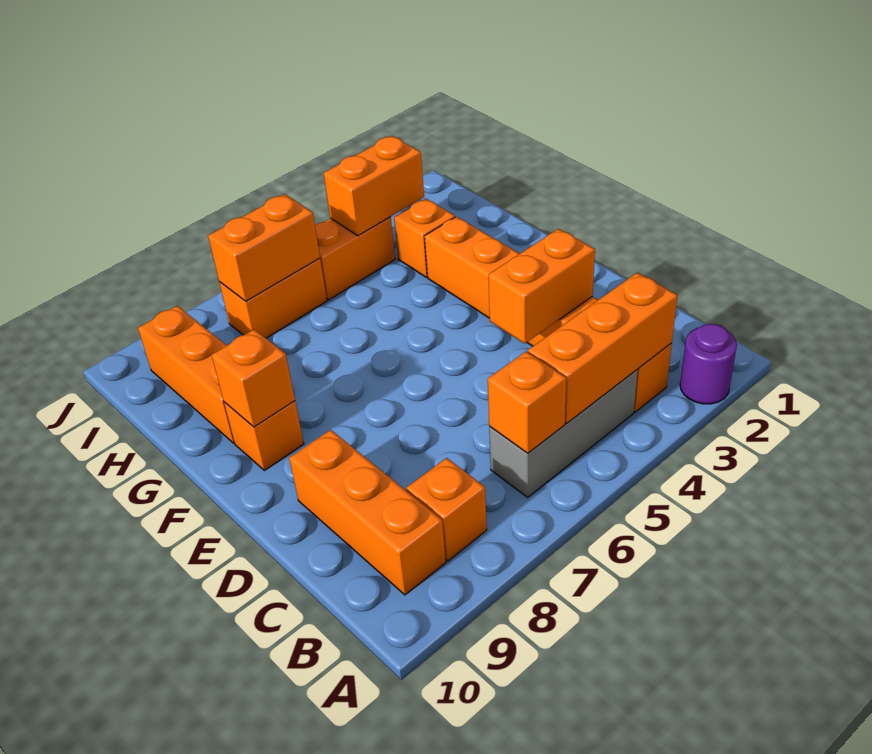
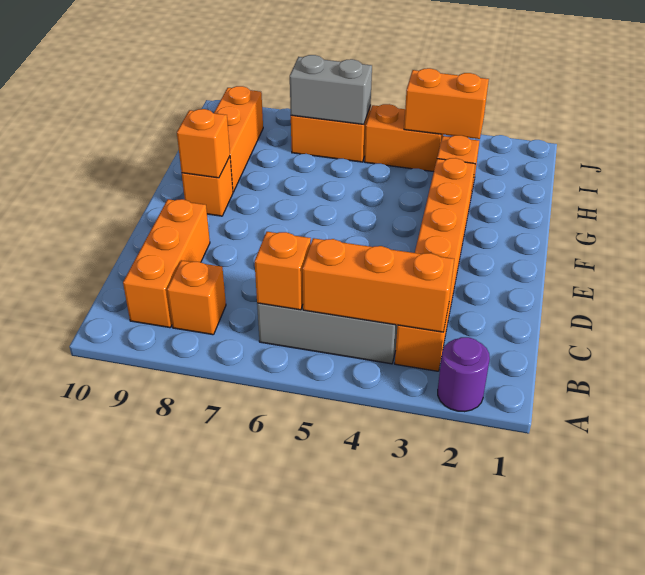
orange 1x2 brick [488,229,595,344] -> none
orange 1x2 brick [208,194,320,301] -> grey 1x2 brick [290,55,372,124]

